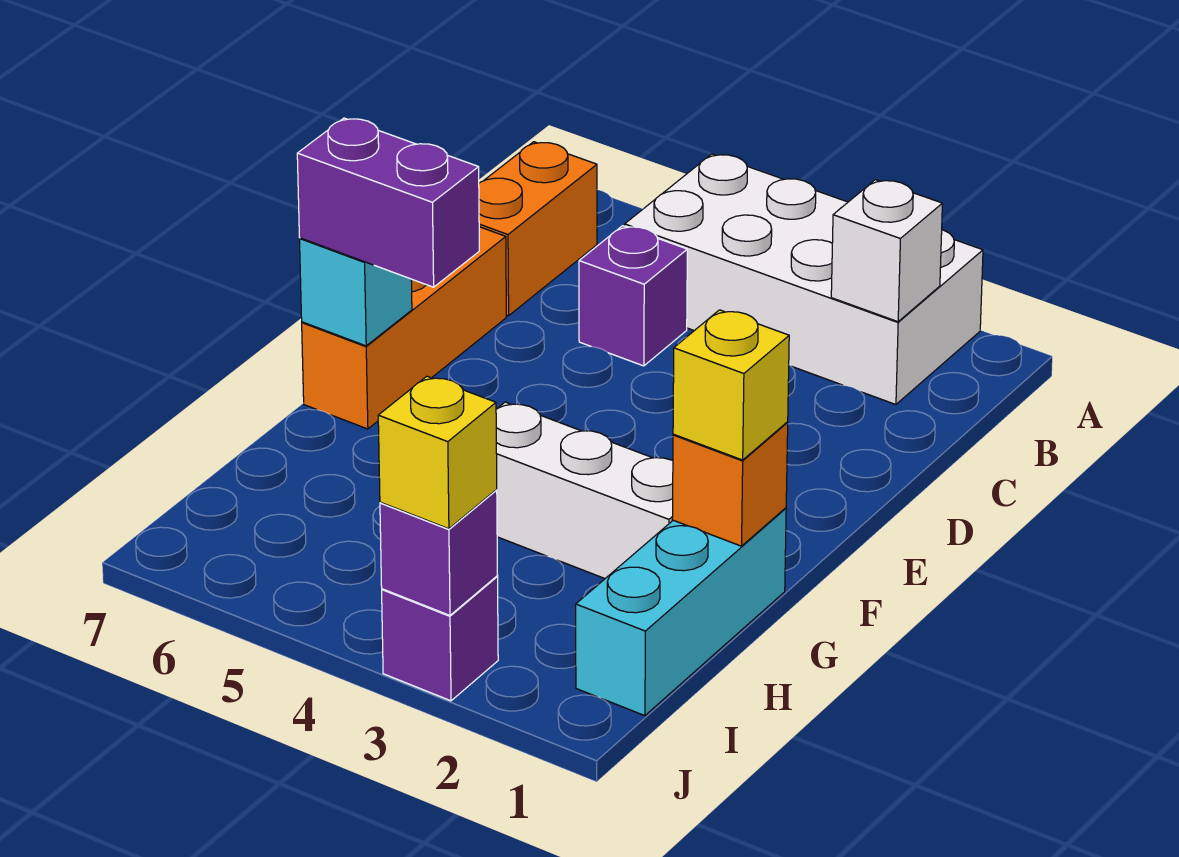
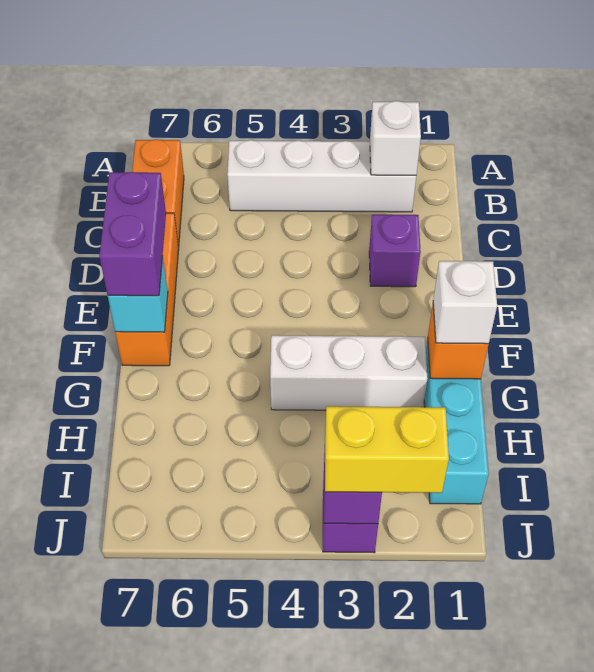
white 2x4 brick [625,154,983,405] -> white 1x4 brick [227,140,416,212]
purple 1x1 brick [579,226,687,366] -> purple 1x1 brick moved to [369,215,421,287]
purple 1x2 brick [297,118,479,287] -> purple 1x2 brick turned to [99,172,166,296]
yellow 1x1 brick [673,310,789,460] -> white 1x1 brick [433,261,497,344]
yellow 1x1 brick [378,376,497,529] -> yellow 1x2 brick [325,406,449,493]

